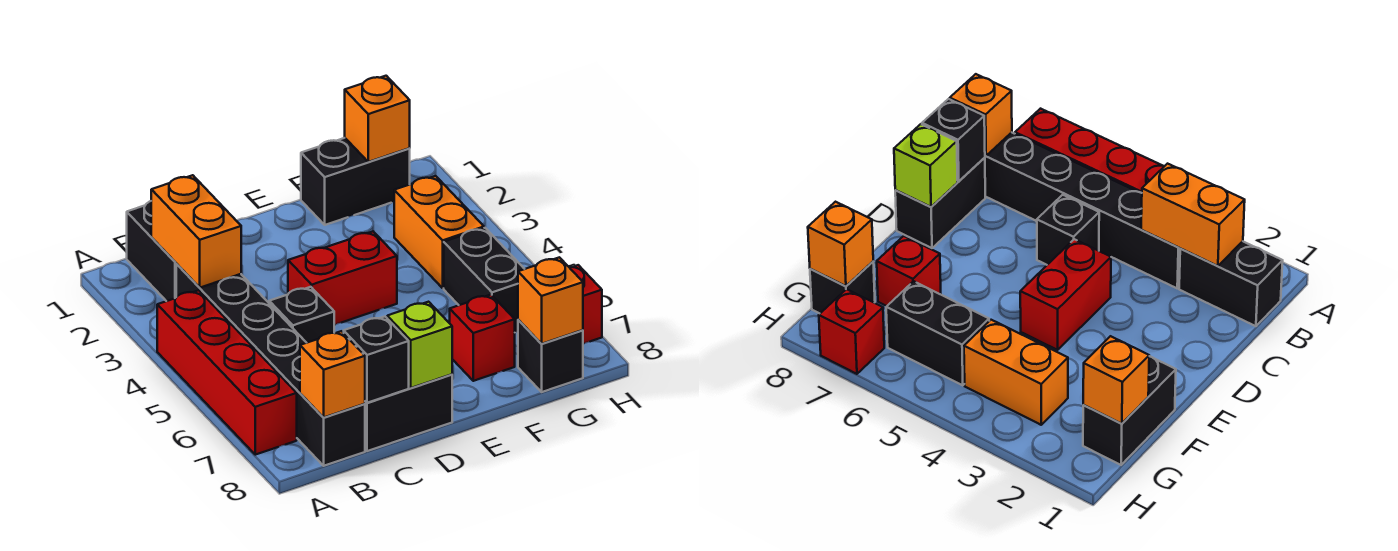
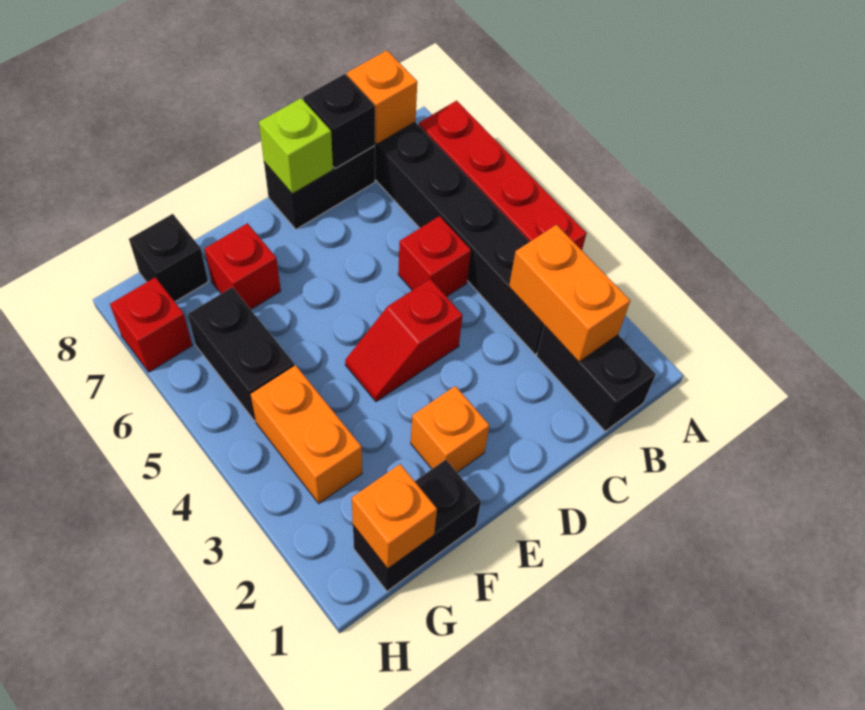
black 1x1 brick [269,287,334,343] -> red 1x1 brick [398,216,471,297]
red 1x2 brick [288,231,397,325] -> red 1x2 slope [345,279,463,402]
orange 1x1 brick [518,257,583,344] -> orange 1x1 brick moved to [411,386,490,472]

